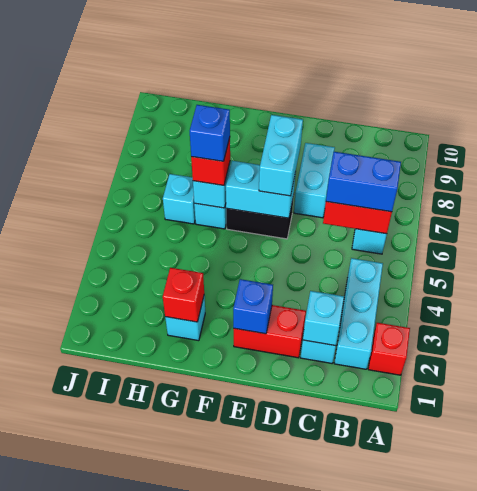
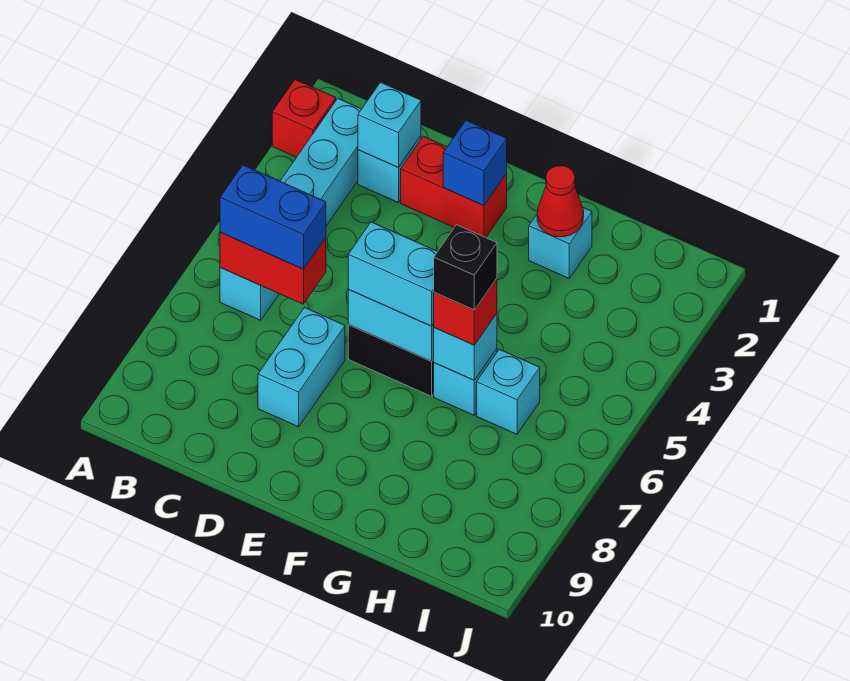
cyan 1x2 brick [259,115,303,196] -> cyan 1x2 brick turned to [348,222,438,326]
red 1x1 brick [163,268,204,322] -> red 1x1 cone [537,166,584,237]
blue 1x1 brick [190,105,230,161] -> black 1x1 brick [434,225,497,310]

